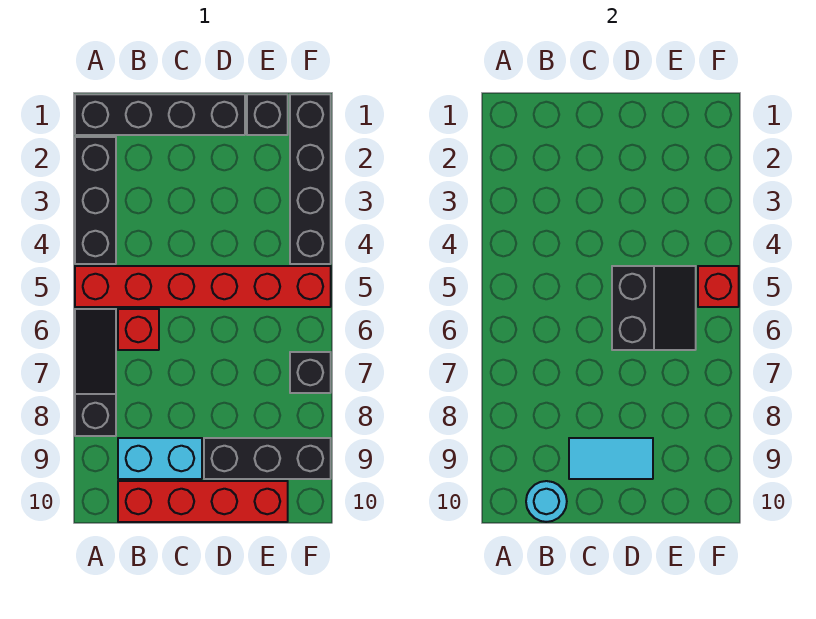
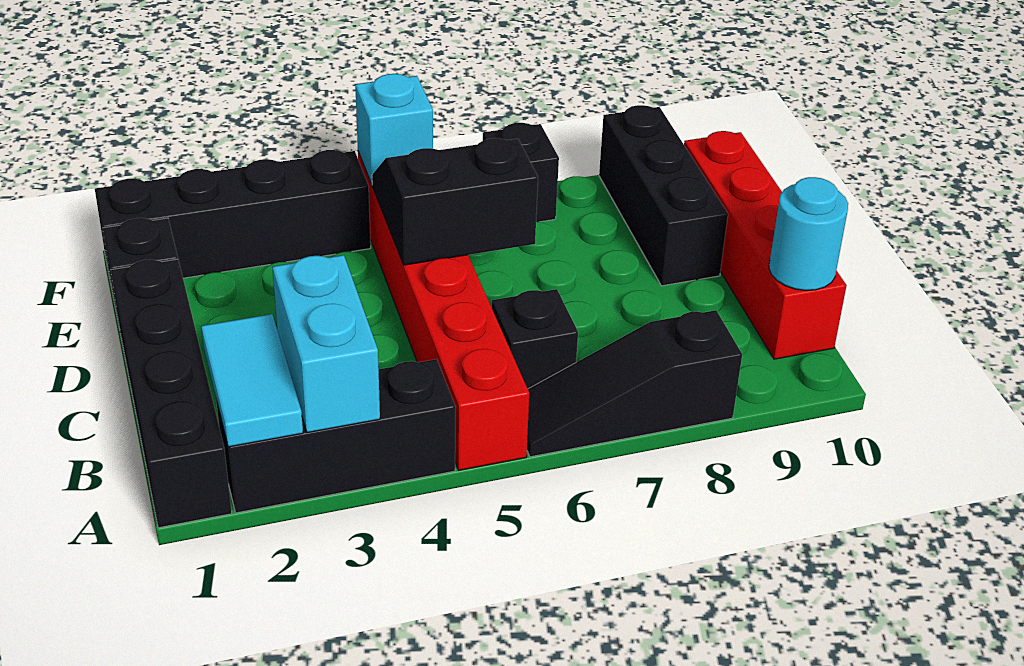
red 1x1 brick [118,309,159,350] -> black 1x1 brick [492,289,578,389]
cyan 1x2 brick [118,438,202,479] -> cyan 1x2 brick moved to [273,255,380,433]
cyan 1x2 tile [569,438,653,479] -> cyan 1x2 tile moved to [201,314,303,447]
red 1x1 brick [698,266,739,307] -> cyan 1x1 brick [355,74,433,185]

